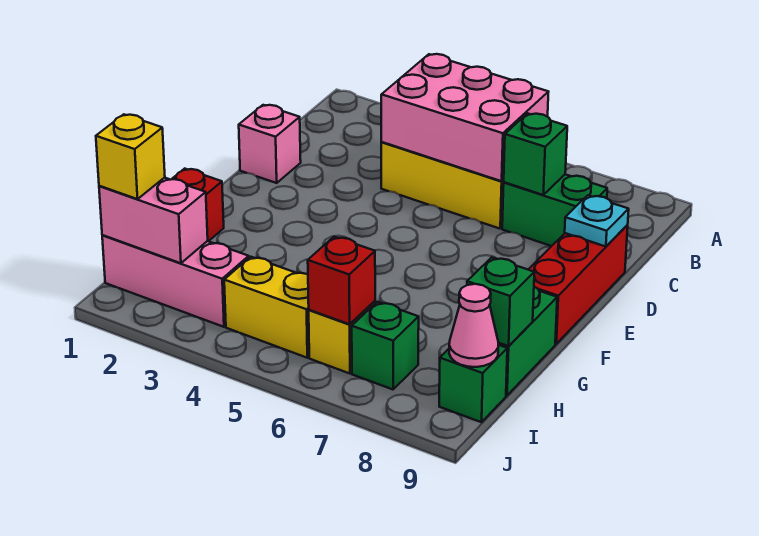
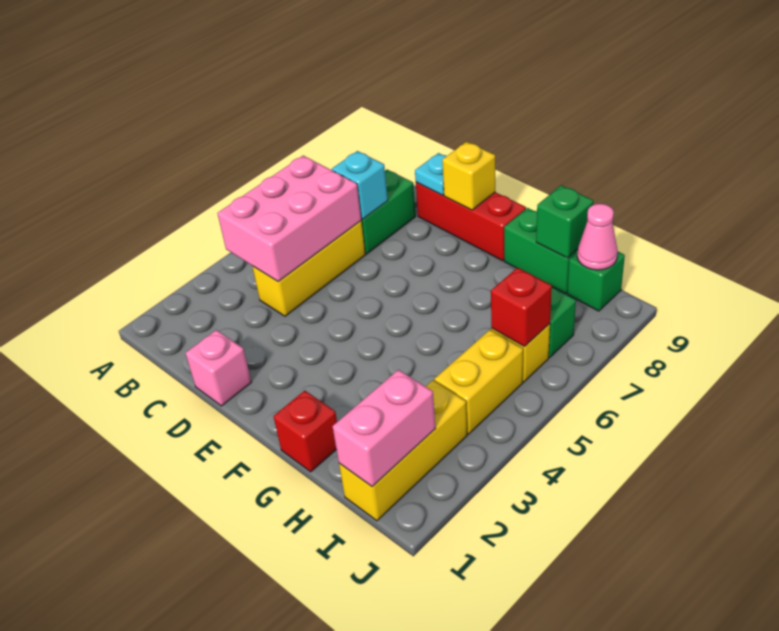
green 1x1 brick [504,113,567,195] -> cyan 1x1 brick [332,151,388,219]
pink 1x3 brick [102,235,249,327] -> yellow 1x3 brick [339,380,467,521]
yellow 1x1 brick [96,114,165,199] -> yellow 1x1 brick moved to [442,142,495,210]

